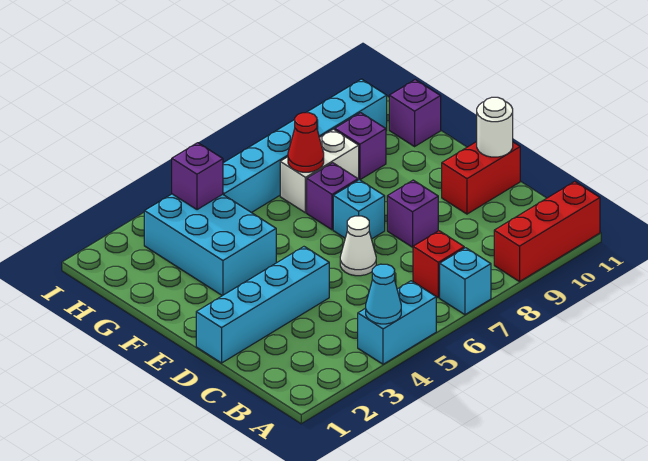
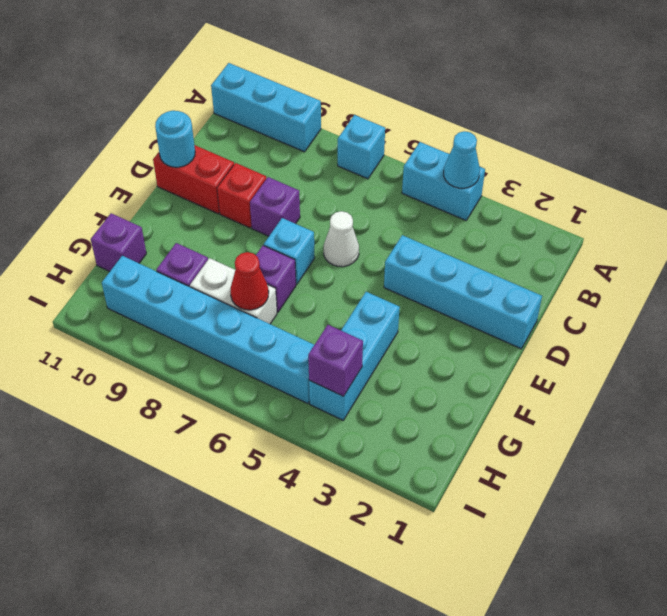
red 1x3 brick [494,181,600,282] -> cyan 1x3 brick [211,63,321,152]
red 1x1 brick [413,231,464,298] -> red 1x1 brick moved to [217,163,266,228]
white 1x1 round brick [477,97,513,157] -> cyan 1x1 round brick [155,111,195,167]
cyan 2x3 brick [144,194,276,296] -> cyan 1x3 brick [309,292,400,420]

